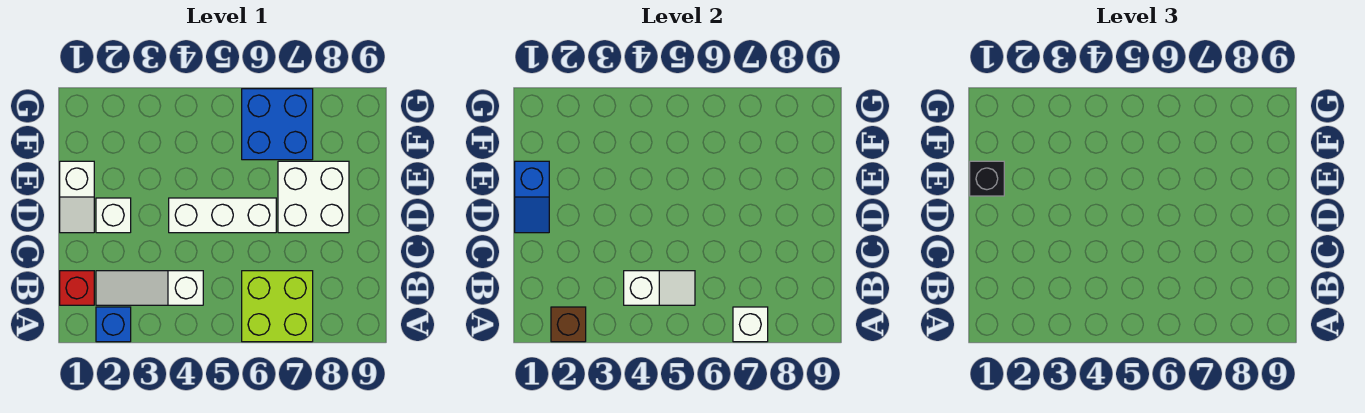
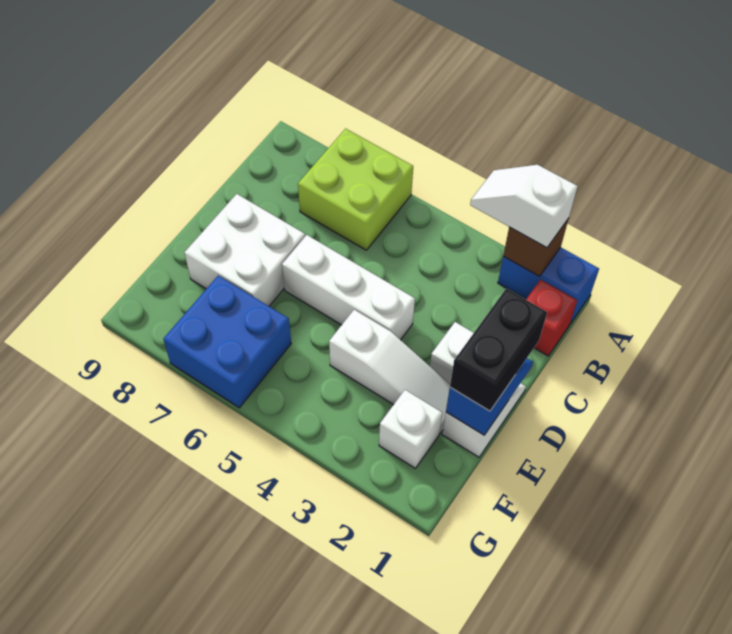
blue 1x1 brick [96,307,131,342] -> blue 1x2 brick [498,247,599,324]
white 1x1 brick [733,307,768,342] -> white 1x1 brick moved to [379,390,443,468]
white 1x3 slope [96,271,203,305] -> white 1x3 slope moved to [329,310,450,433]
white 1x2 slope [624,271,695,305] -> white 1x2 slope moved to [470,165,578,248]
black 1x1 brick [970,161,1004,196] -> black 1x2 brick [450,289,547,411]

